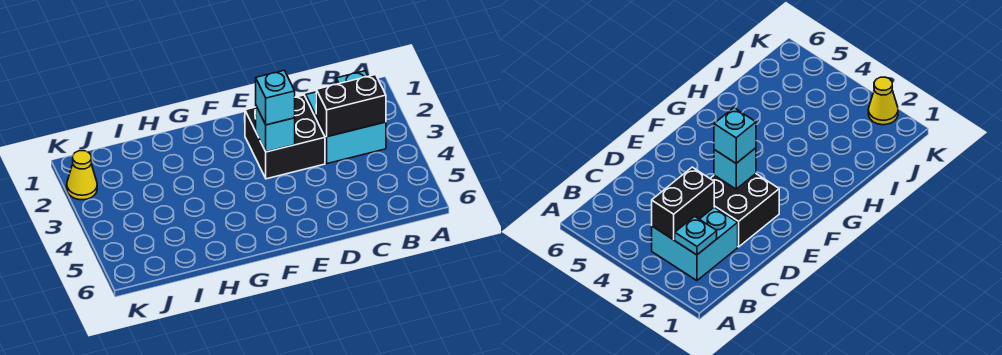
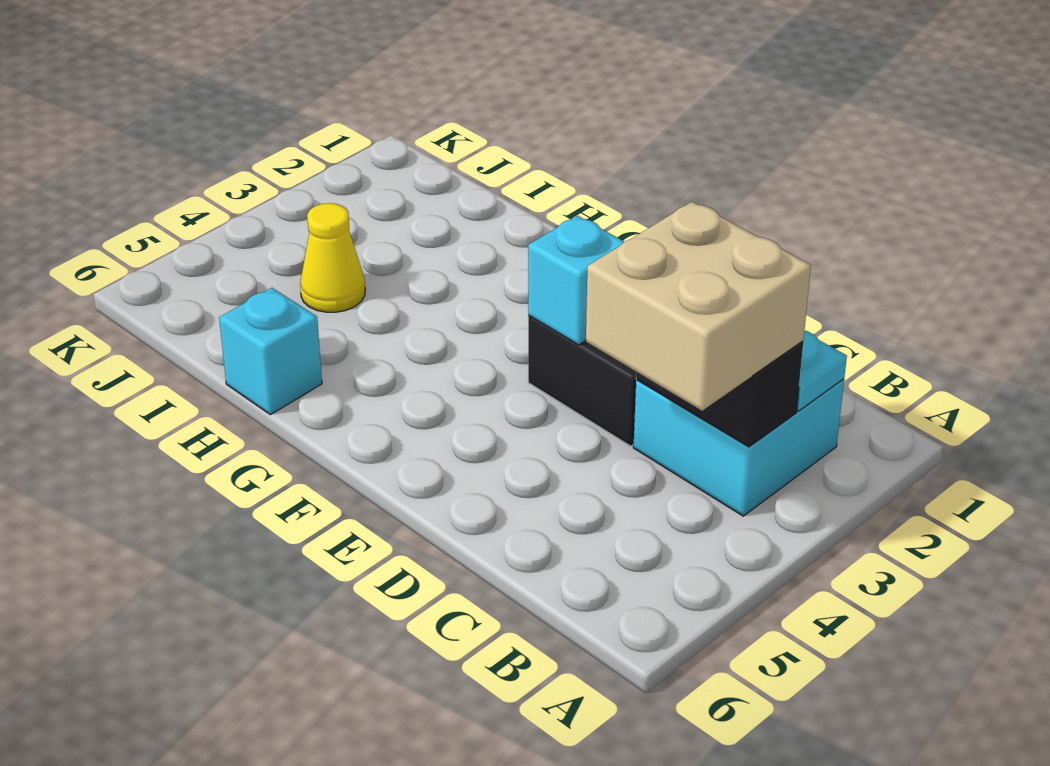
none -> tan 2x2 brick [586,202,811,411]
cyan 1x1 brick [256,70,295,125] -> cyan 1x1 brick moved to [219,288,322,415]
yellow 1x1 cone [67,151,97,200] -> yellow 1x1 cone moved to [300,203,365,312]

